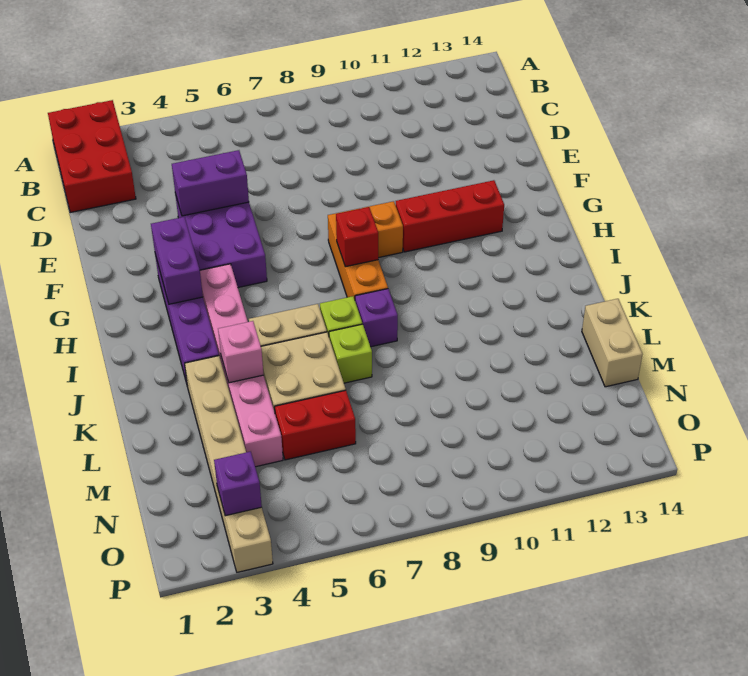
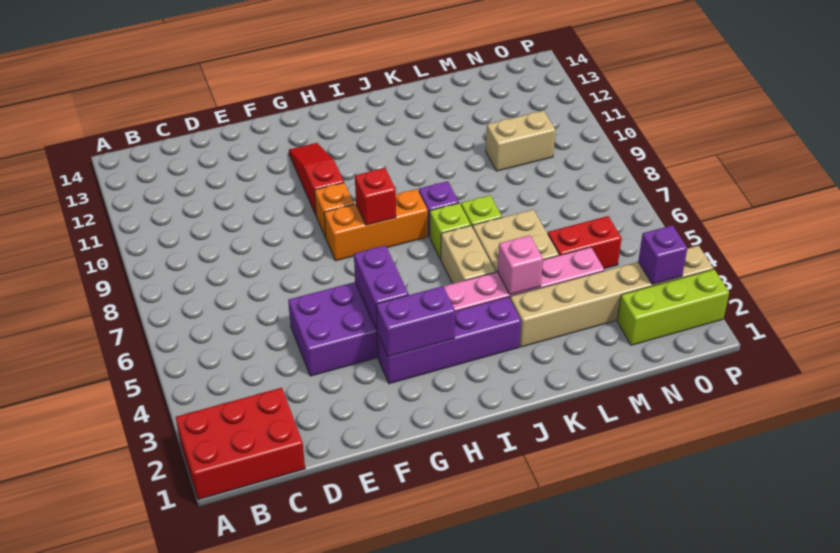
purple 1x2 brick [172,150,249,216] -> purple 1x2 brick moved to [354,245,409,330]
red 1x3 brick [396,180,504,252] -> red 1x3 slope [289,143,344,215]
tan 1x2 brick [582,299,643,387] -> tan 1x2 brick moved to [486,111,555,171]
red 1x2 brick [275,390,356,460] -> red 1x2 brick turned to [548,216,622,269]
none -> lime 1x3 brick [617,269,729,345]

